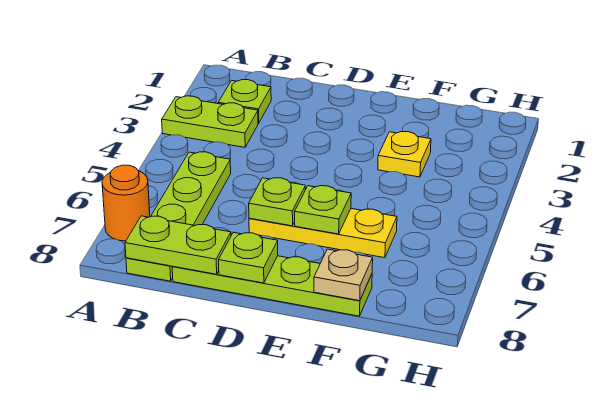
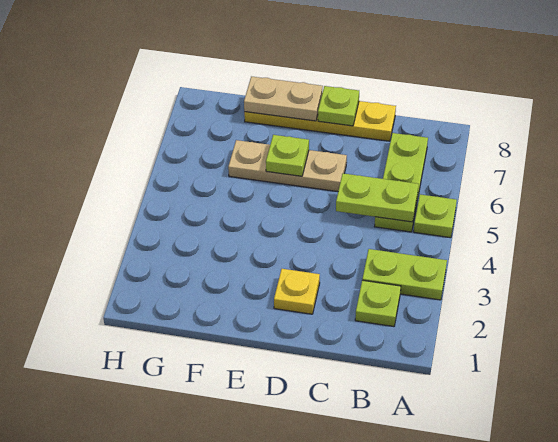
orange 1x1 round brick [102,165,150,241] -> none
lime 1x4 plate [126,152,231,281] -> lime 1x3 plate [374,133,428,232]
lime 1x2 plate [125,216,231,274] -> lime 1x2 plate moved to [336,173,419,222]
lime 1x4 plate [172,256,372,316] -> yellow 1x4 plate [244,101,396,141]
yellow 1x3 plate [249,209,397,258] -> tan 1x3 plate [228,140,347,192]
lime 1x1 plate [249,178,305,226] -> lime 1x1 plate moved to [414,194,457,238]
yellow 1x1 plate [378,132,431,177] -> yellow 1x1 plate moved to [274,269,320,314]
tan 1x1 plate [314,249,373,301] -> tan 1x2 plate [244,76,323,121]

